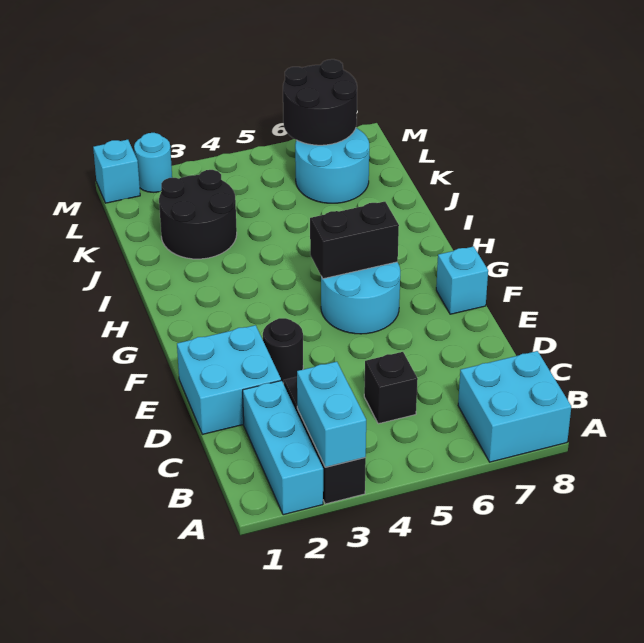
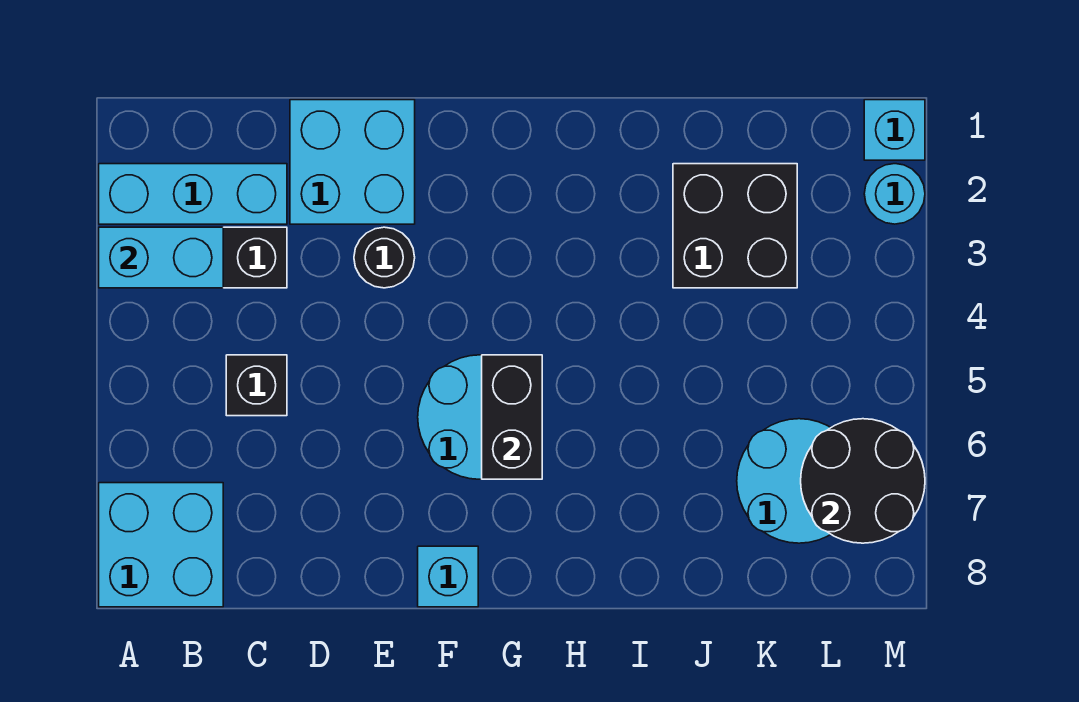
black 2x2 round brick [159,170,237,259] -> black 2x2 brick [673,164,797,288]

